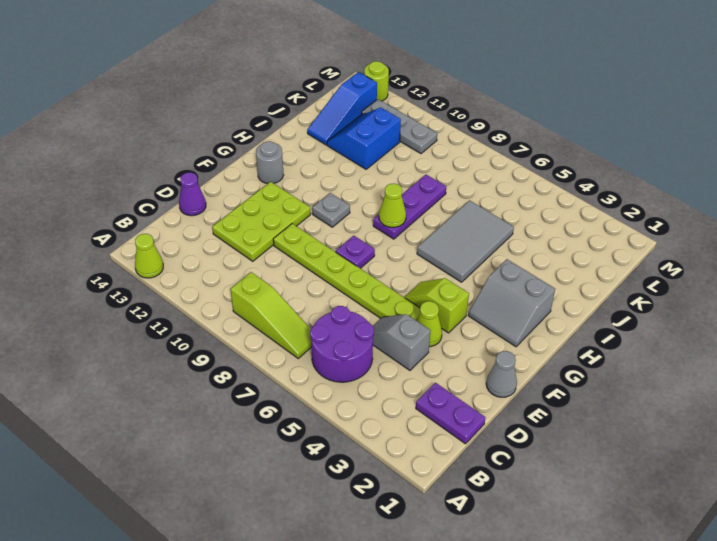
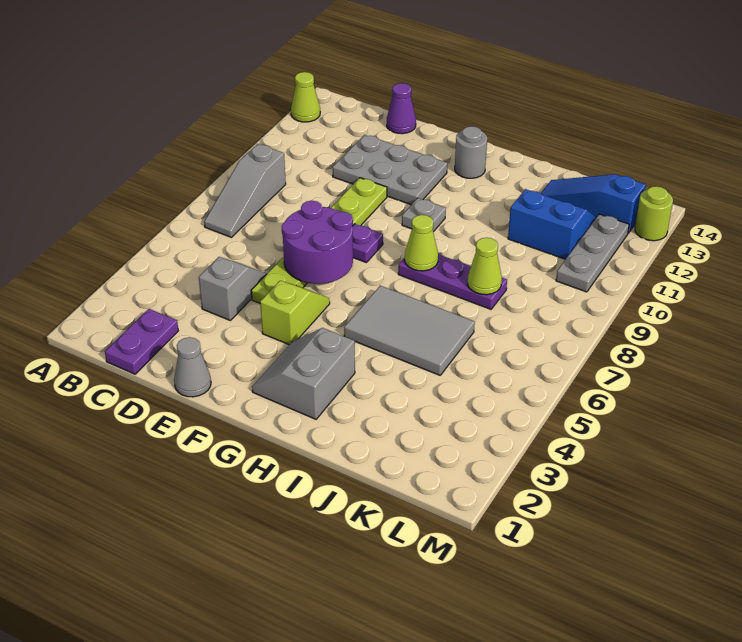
purple 2x2 round brick [310,306,374,382] -> purple 2x2 round brick moved to [282,201,353,284]
lime 1x3 slope [230,272,311,358] -> grey 1x3 slope [204,144,286,237]
lime 2x3 plate [212,182,311,261] -> grey 2x3 plate [332,135,447,205]
lime 1x1 cone [417,301,442,347] -> lime 1x1 cone moved to [468,238,502,295]

